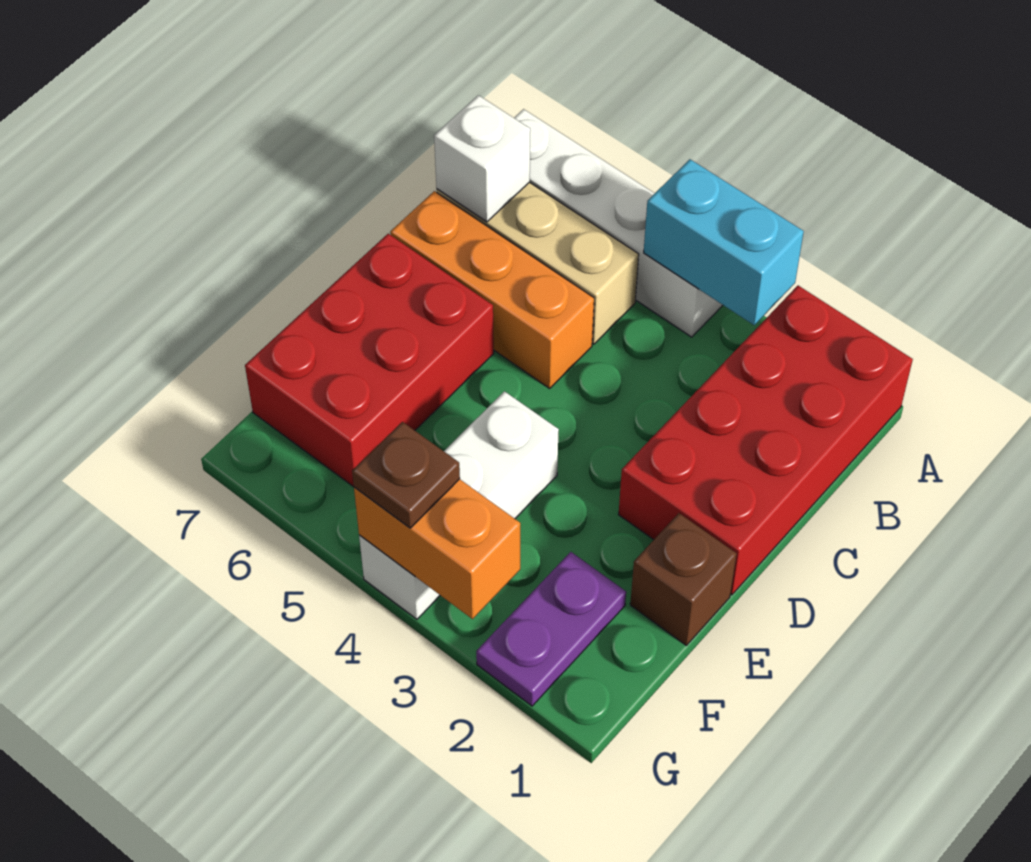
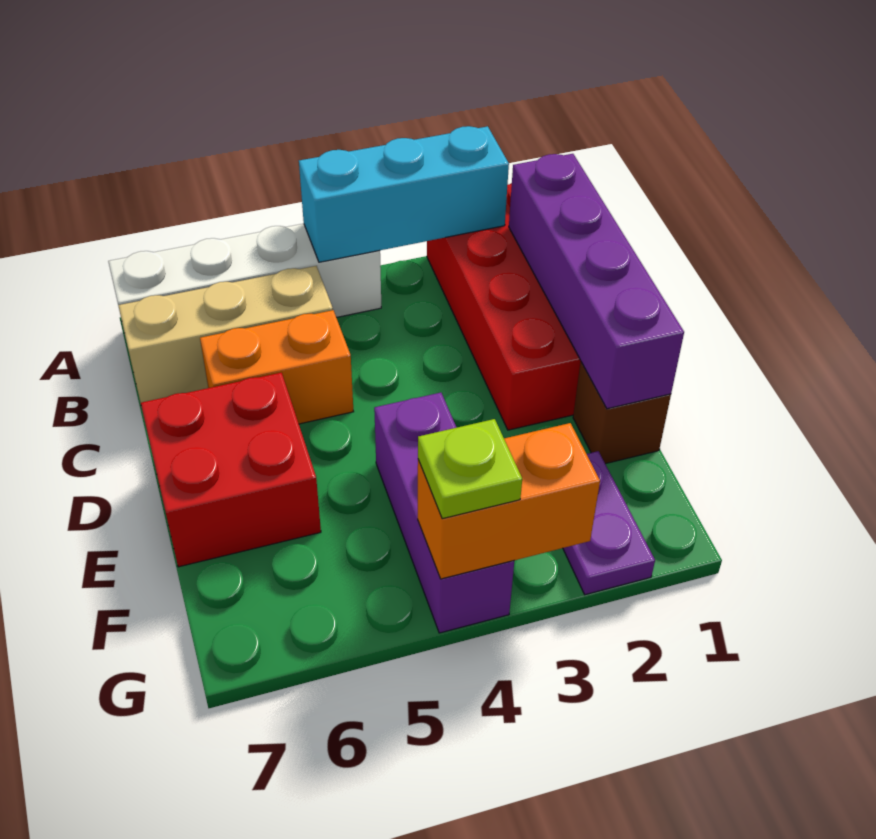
cyan 1x2 brick [644,159,804,325] -> cyan 1x3 brick [299,126,509,262]
none -> purple 1x4 brick [509,154,684,409]
white 1x1 brick [434,95,530,222] -> none
orange 1x3 brick [390,191,594,388] -> orange 1x2 brick [200,310,354,424]
red 2x3 brick [245,234,494,487] -> red 2x2 brick [141,373,321,567]
white 1x3 brick [359,391,559,619] -> purple 1x3 brick [374,393,514,633]
brown 1x1 plate [352,422,460,528] -> lime 1x1 plate [418,419,522,519]

